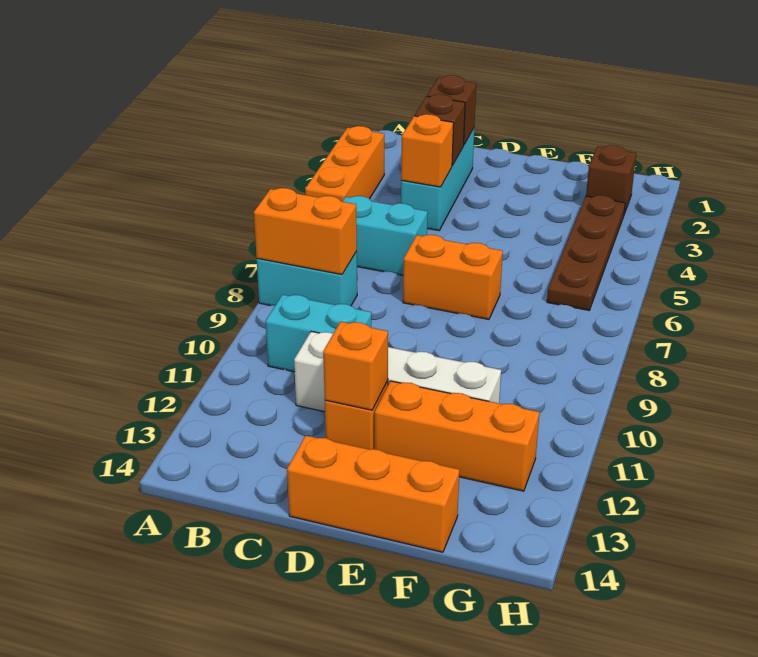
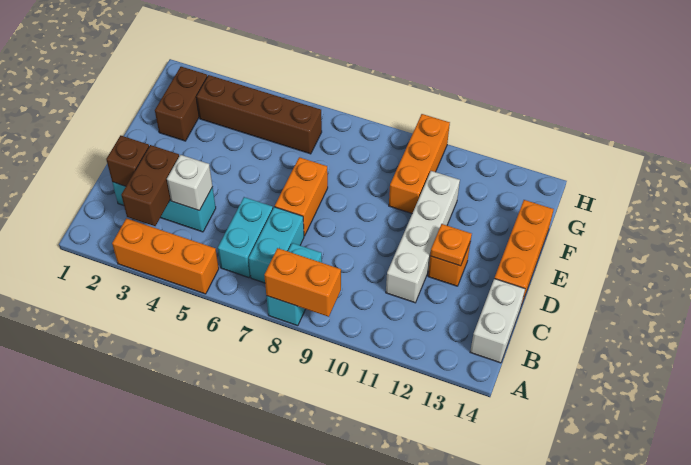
orange 1x2 brick [254,188,357,275] -> orange 1x2 brick turned to [264,248,341,317]
cyan 1x2 brick [266,295,371,372] -> cyan 1x2 brick moved to [249,207,304,283]
none -> white 1x2 brick [470,279,525,363]
brown 1x1 brick [415,94,465,166] -> brown 1x2 brick [121,145,179,226]
orange 1x1 brick [401,114,454,187] -> white 1x1 brick [167,155,213,211]
orange 1x1 brick [323,322,388,410] -> orange 1x1 plate [430,224,472,266]
orange 1x3 brick [375,381,540,491] -> orange 1x3 brick moved to [389,114,450,213]
brown 1x1 brick [586,145,636,214] -> brown 1x2 brick [155,67,207,141]
brown 1x4 plate [547,195,625,310] -> brown 1x4 brick [196,75,322,154]

